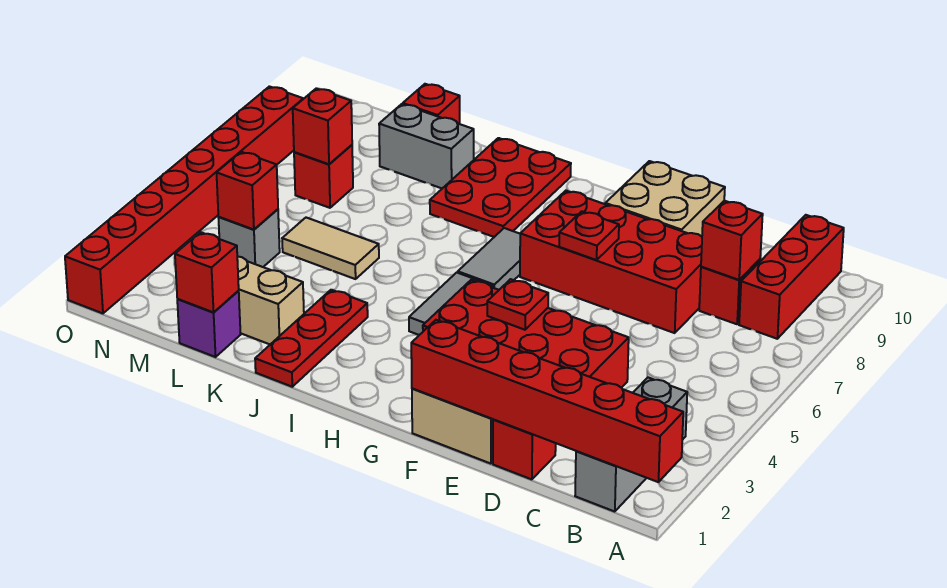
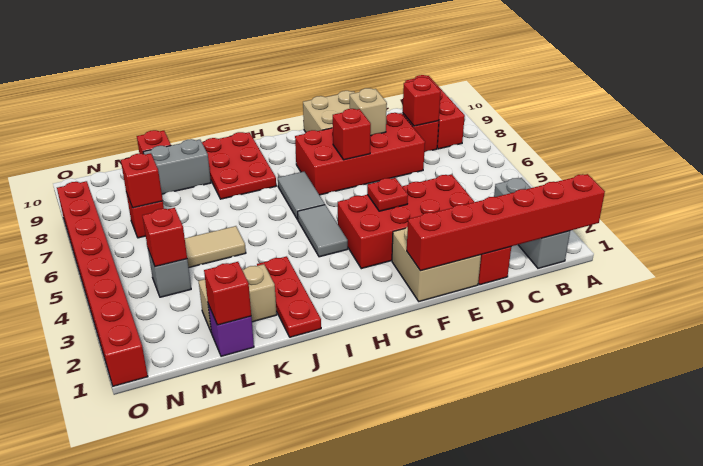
none -> tan 1x1 brick [350,88,387,136]
red 1x1 plate [559,211,619,260] -> red 1x1 brick [333,109,371,160]

